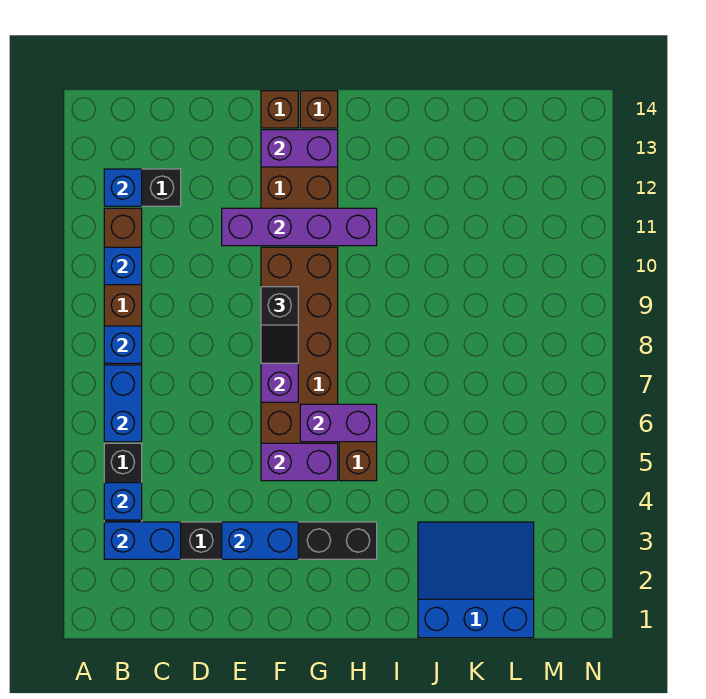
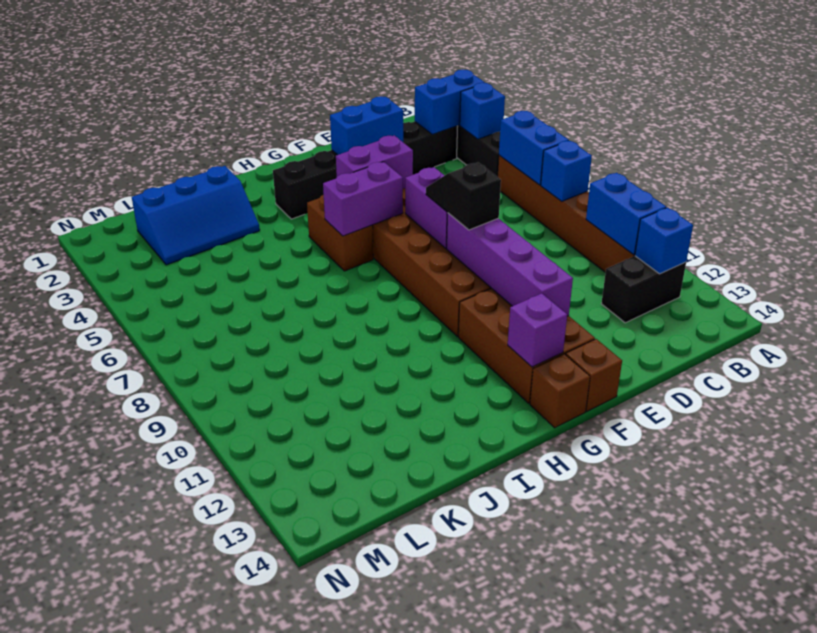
blue 1x1 brick [104,247,142,285] -> blue 1x2 brick [586,173,666,255]
purple 1x4 brick [222,208,377,246] -> purple 1x4 brick turned to [447,213,573,316]
purple 1x2 brick [261,130,338,167] -> purple 1x1 brick [508,293,567,367]
blue 3x3 slope [418,522,534,638] -> blue 2x3 slope [132,166,260,265]

